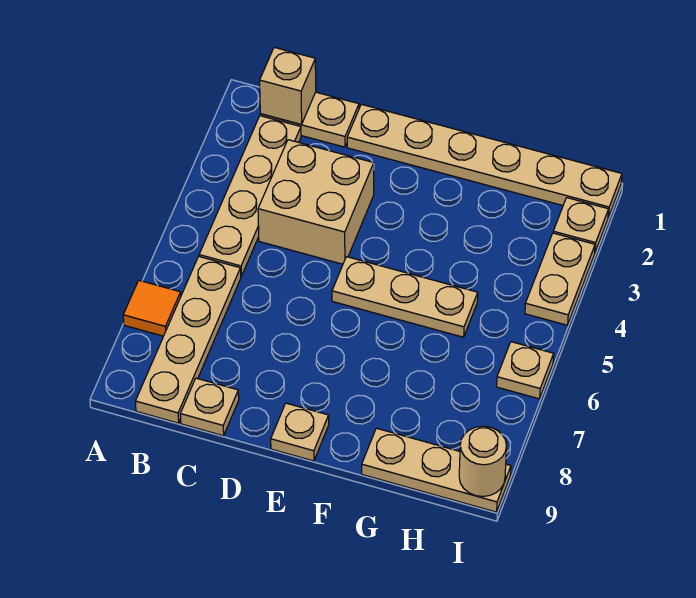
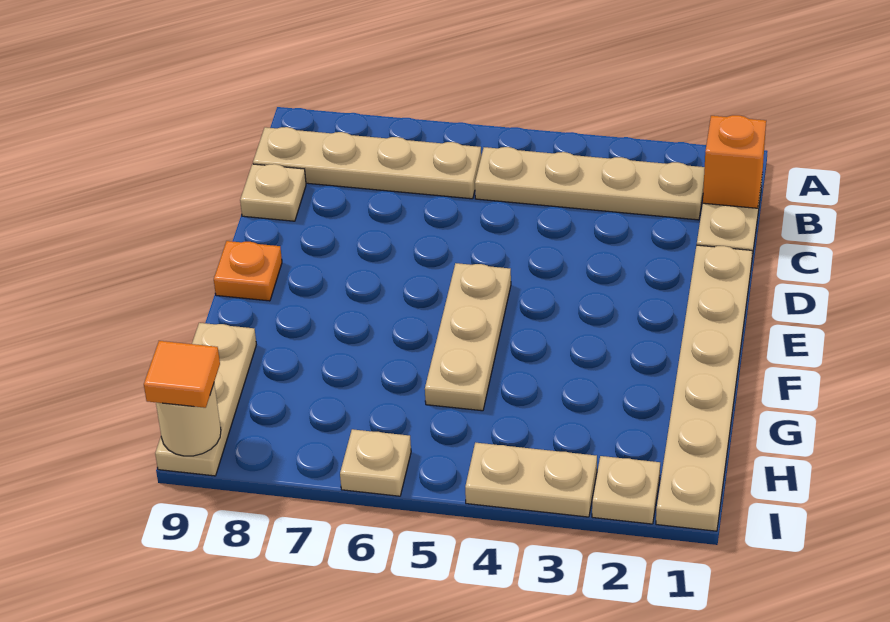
orange 1x1 tile [123,280,181,336] -> orange 1x1 tile moved to [144,341,220,408]
tan 1x1 brick [260,47,316,124] -> orange 1x1 brick [703,115,766,208]
tan 2x2 brick [258,140,374,264] -> none
tan 1x1 plate [271,403,329,461] -> orange 1x1 plate [214,241,282,301]

